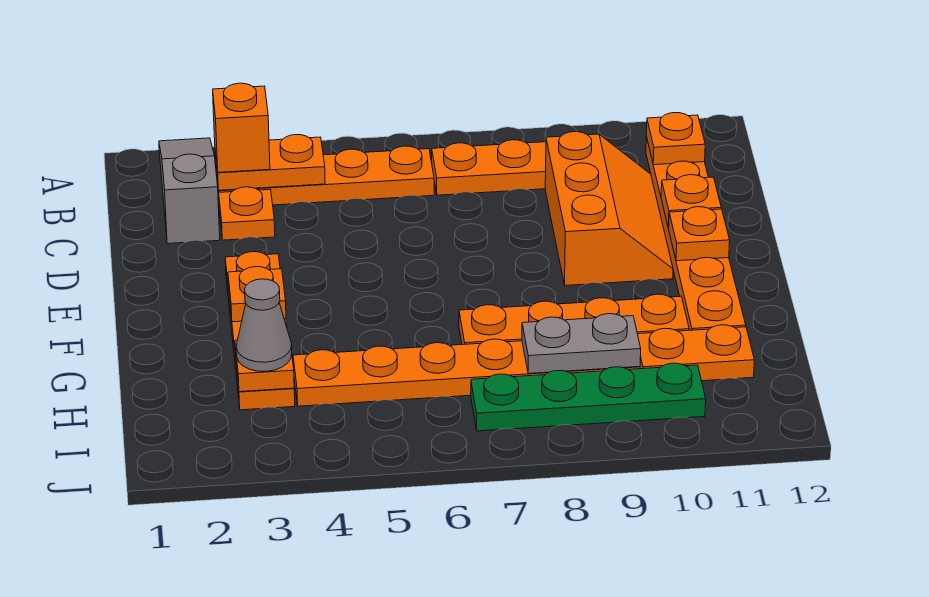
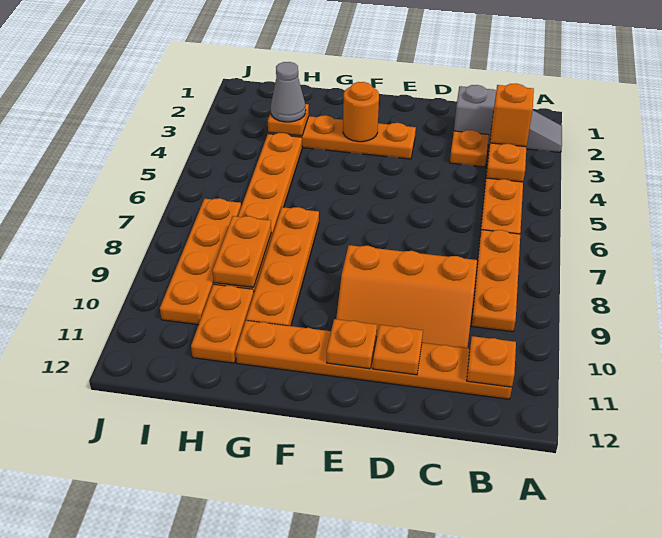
orange 1x1 plate [228,267,286,322] -> orange 1x1 round brick [343,82,379,142]
grey 1x2 plate [522,314,641,373] -> orange 1x2 plate [212,216,271,287]
green 1x4 plate [471,363,706,431] -> orange 1x4 plate [160,198,241,325]

